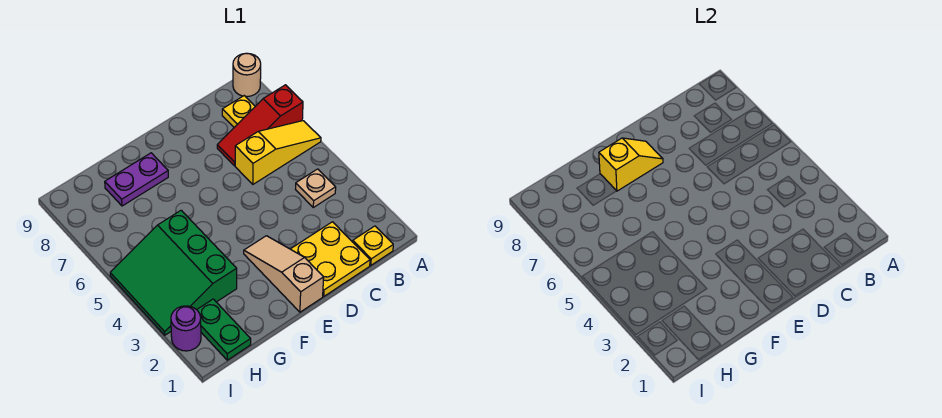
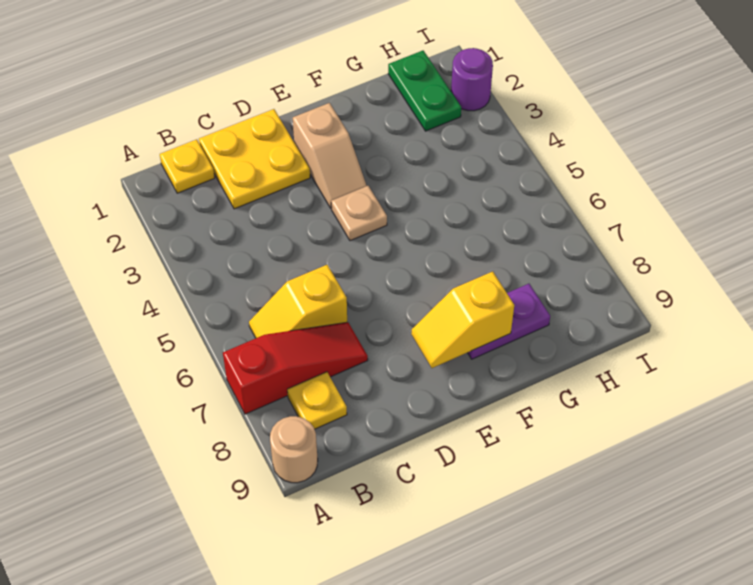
yellow 1x3 slope [235,121,321,184] -> yellow 1x2 slope [249,265,347,338]
tan 1x1 plate [296,169,336,207] -> tan 1x1 plate moved to [331,186,387,241]
tan 1x3 slope [244,236,324,312] -> tan 1x2 slope [293,103,367,208]
green 3x3 slope [110,210,237,335] -> none

